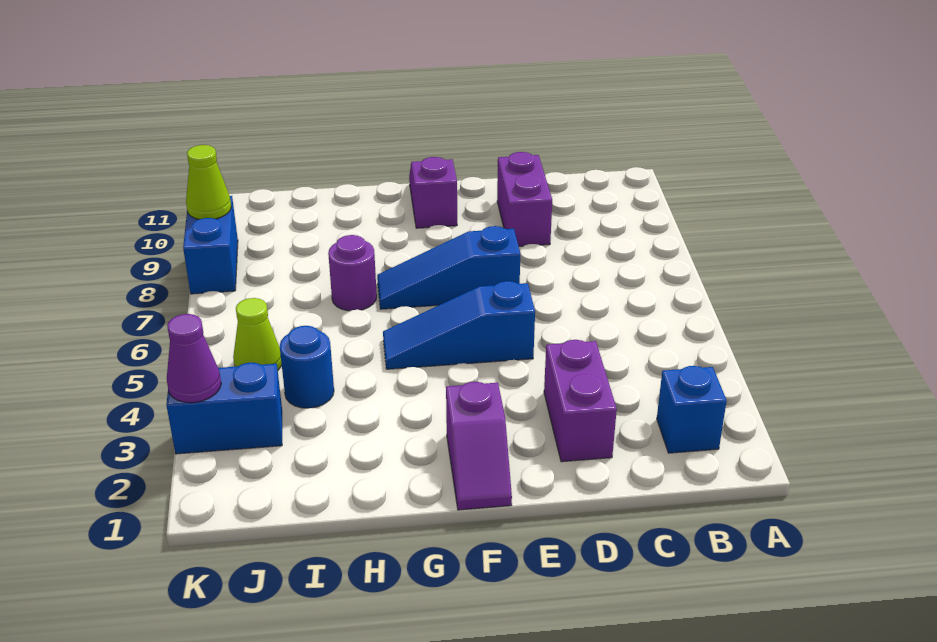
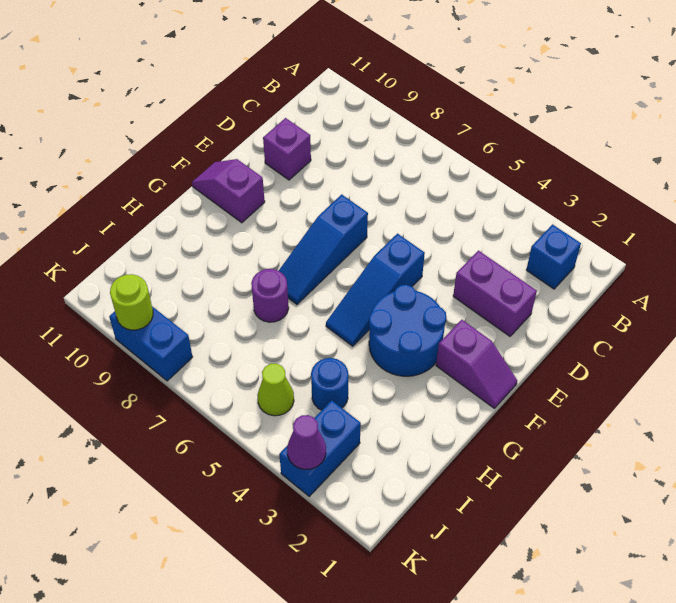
purple 1x2 brick [497,152,552,246] -> purple 1x1 brick [263,118,311,180]
none -> blue 2x2 round brick [369,285,446,376]
lime 1x1 cone [186,145,231,219] -> lime 1x1 round brick [110,274,153,330]

